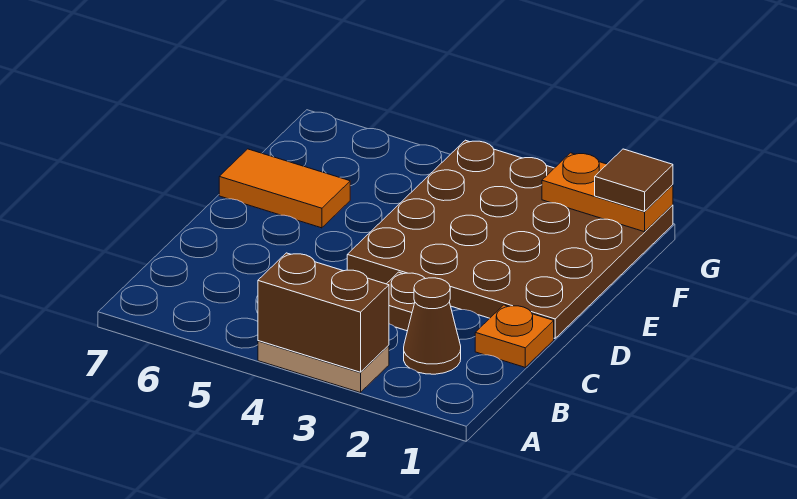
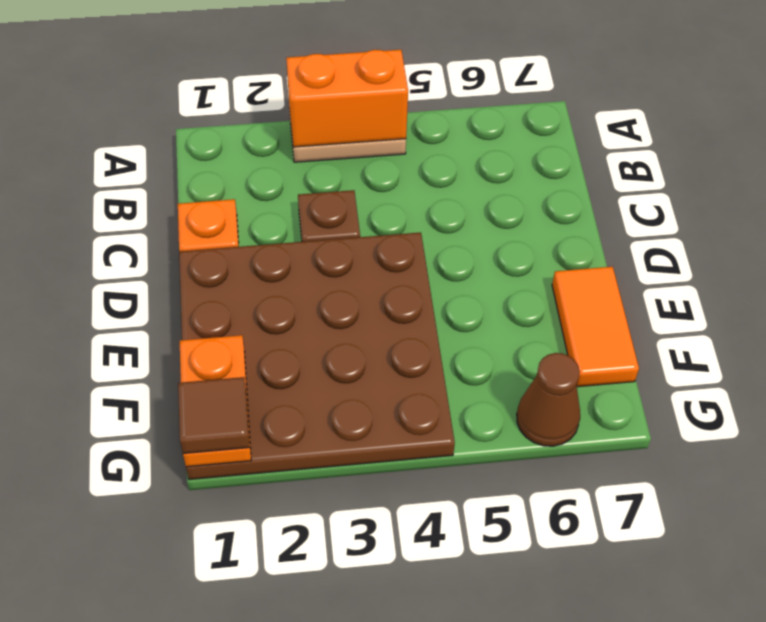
brown 1x2 brick [258,253,389,372] -> orange 1x2 brick [286,50,408,147]
brown 1x1 cone [404,278,461,374] -> brown 1x1 cone moved to [517,353,580,446]
orange 1x2 tile [219,149,350,228] -> orange 1x2 tile turned to [552,267,639,387]
orange 1x2 plate [542,153,673,232] -> orange 1x2 plate turned to [180,335,251,467]

